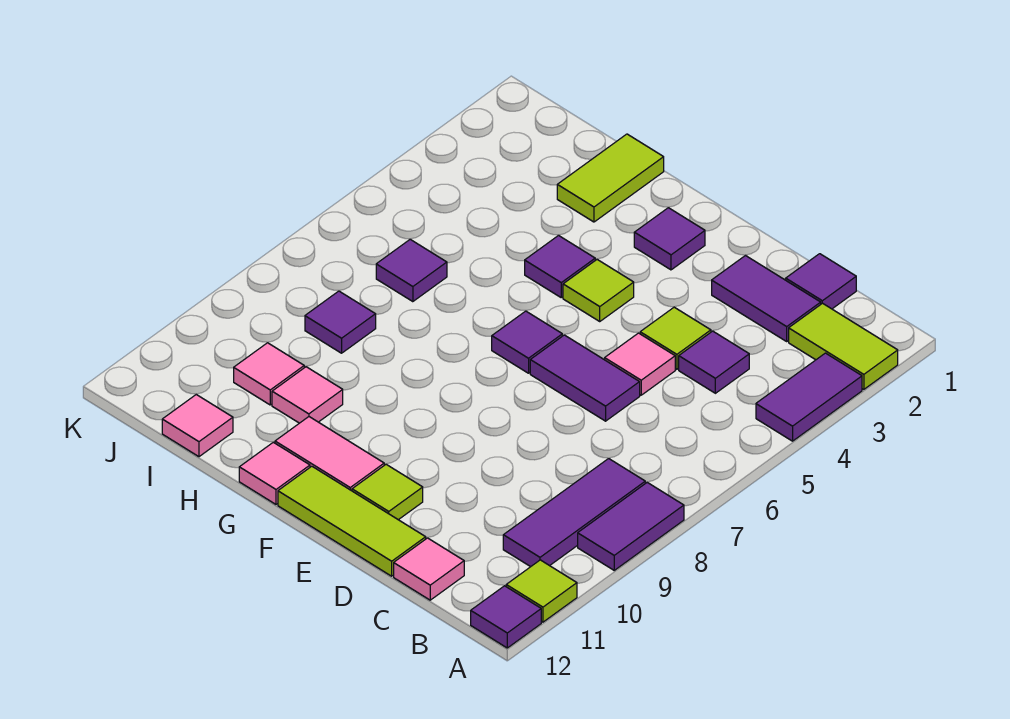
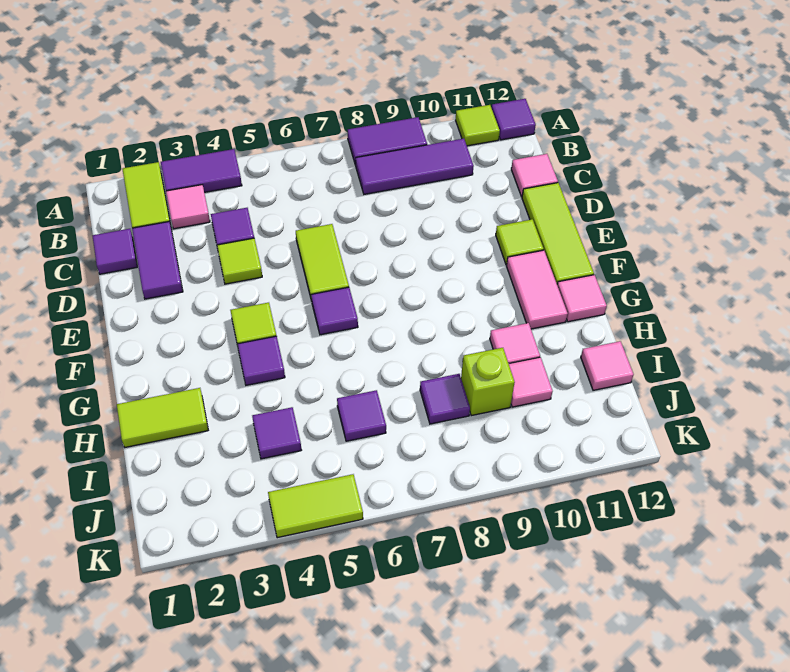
pink 1x1 tile [605,333,675,395] -> pink 1x1 tile moved to [166,185,210,229]
purple 1x2 tile [530,335,640,421] -> lime 1x2 tile [296,224,349,301]
purple 1x1 tile [634,208,705,270] -> purple 1x1 tile moved to [252,407,301,459]
none -> lime 1x1 brick [461,348,515,416]
none -> lime 1x2 tile [268,474,363,538]

